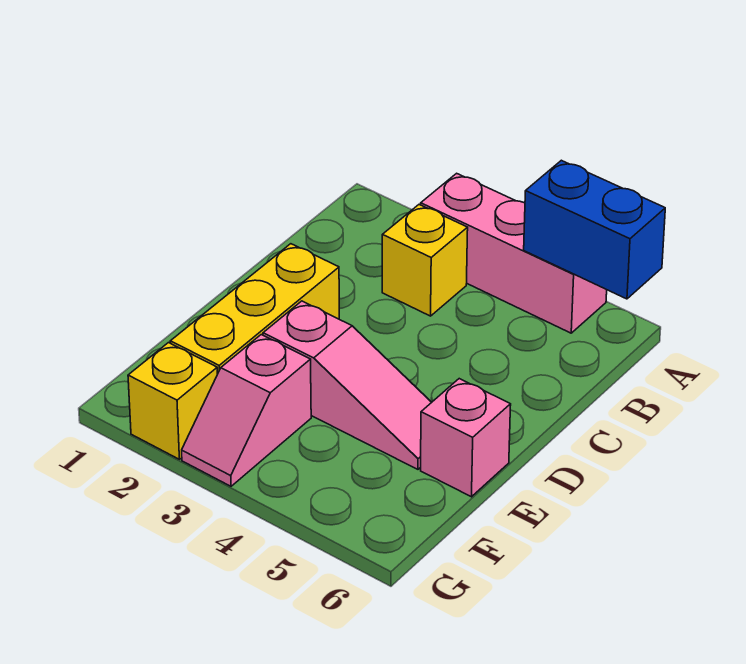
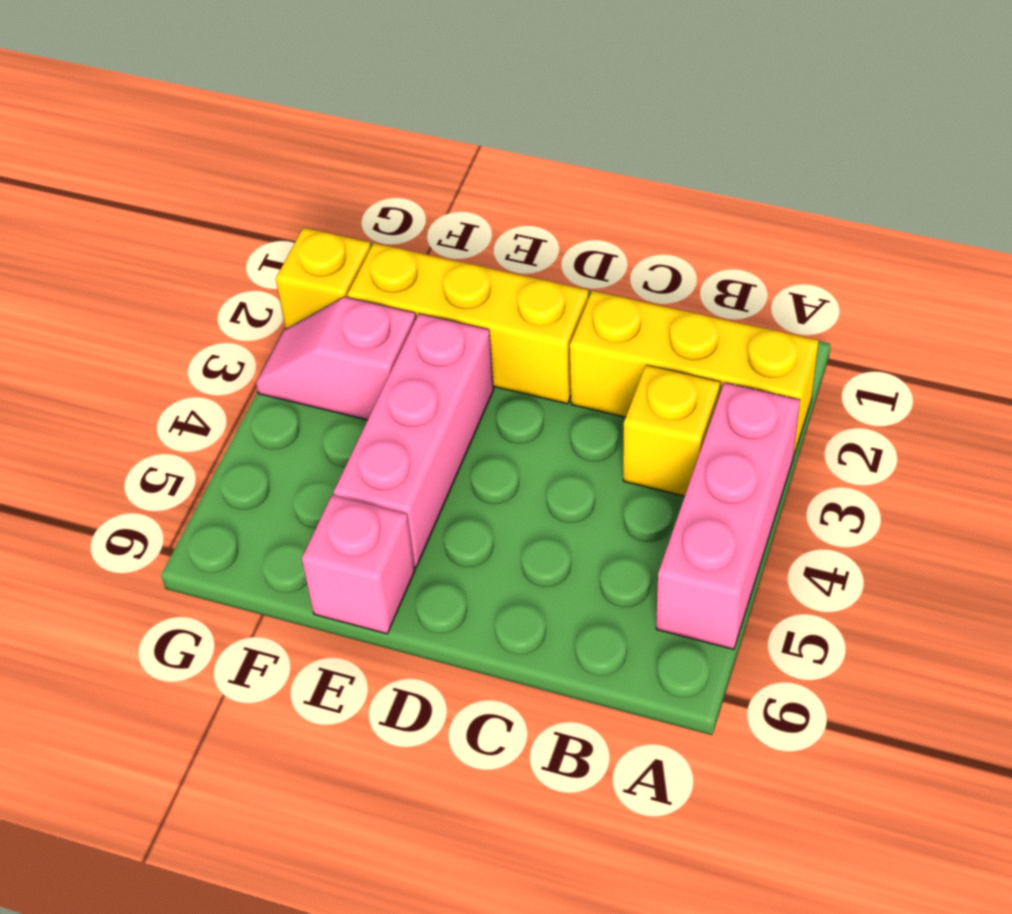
none -> yellow 1x3 brick [570,291,819,456]
blue 1x2 brick [524,160,665,299] -> none
pink 1x3 slope [263,301,432,469] -> pink 1x3 brick [333,314,494,568]

